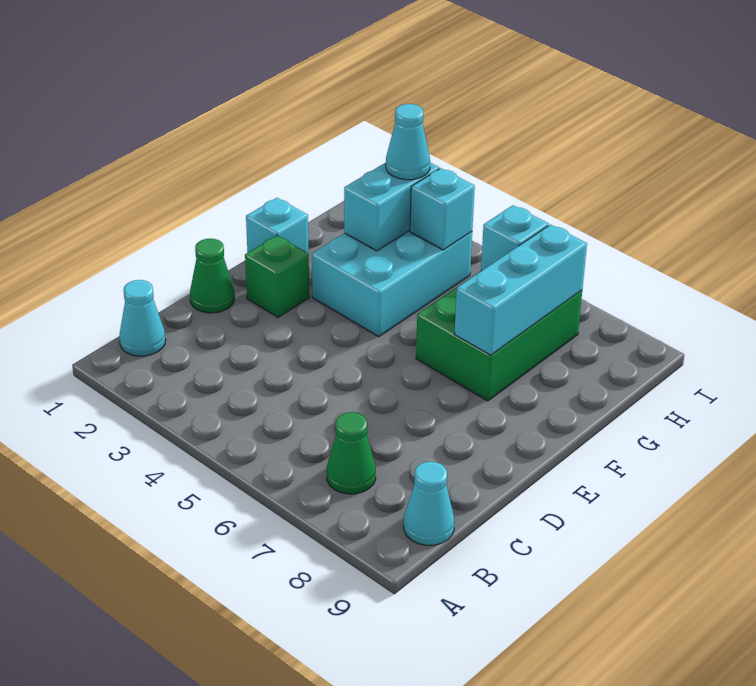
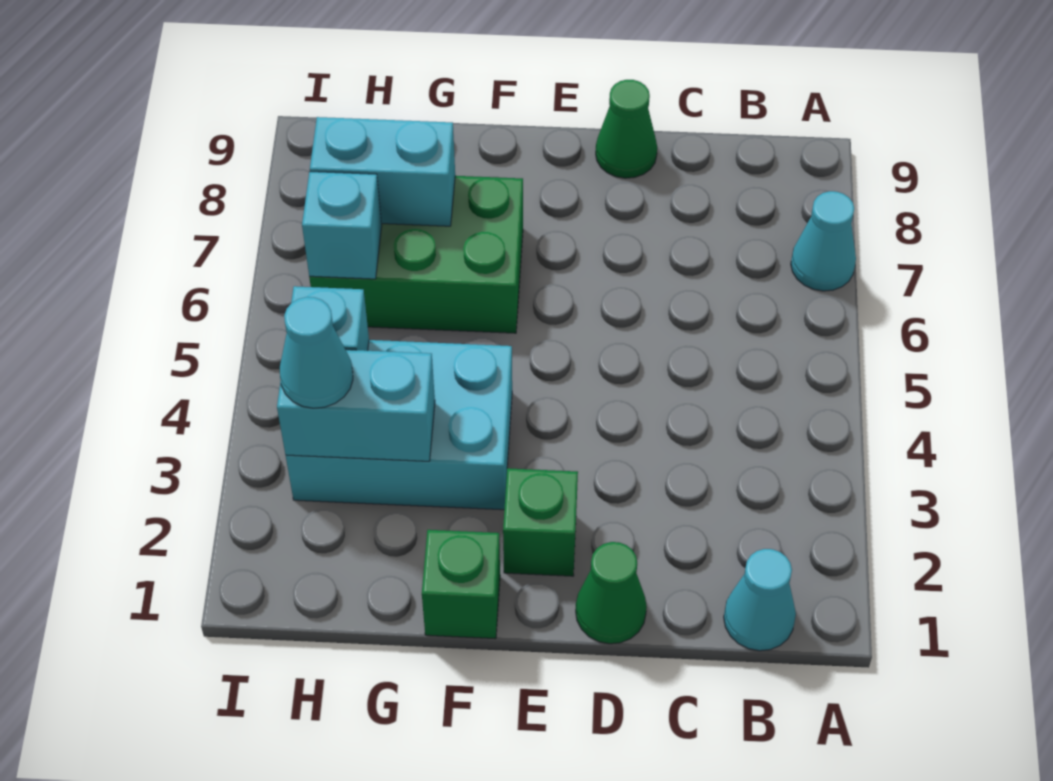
green 1x1 cone [327,412,376,494] -> green 1x1 cone moved to [596,80,657,178]
cyan 1x1 cone [404,462,454,545] -> cyan 1x1 cone moved to [791,191,856,291]
cyan 1x1 brick [246,198,308,253] -> green 1x1 brick [422,530,500,639]
cyan 1x3 brick [454,225,587,355] -> cyan 1x2 brick [310,117,455,226]

